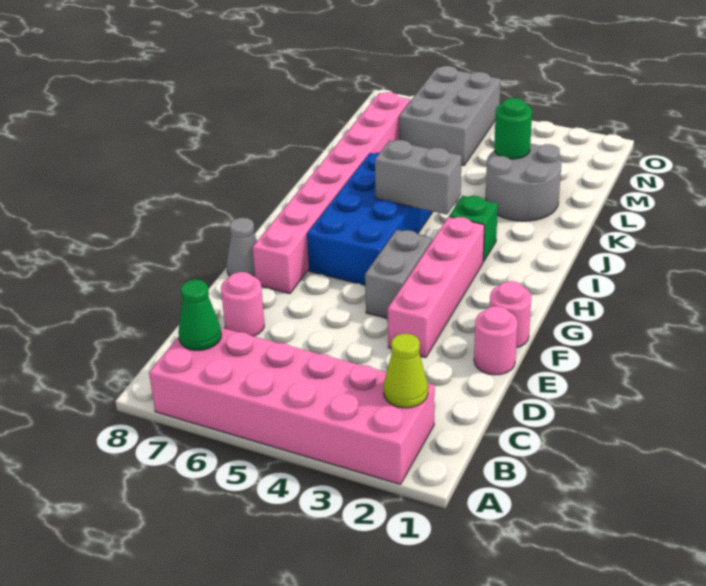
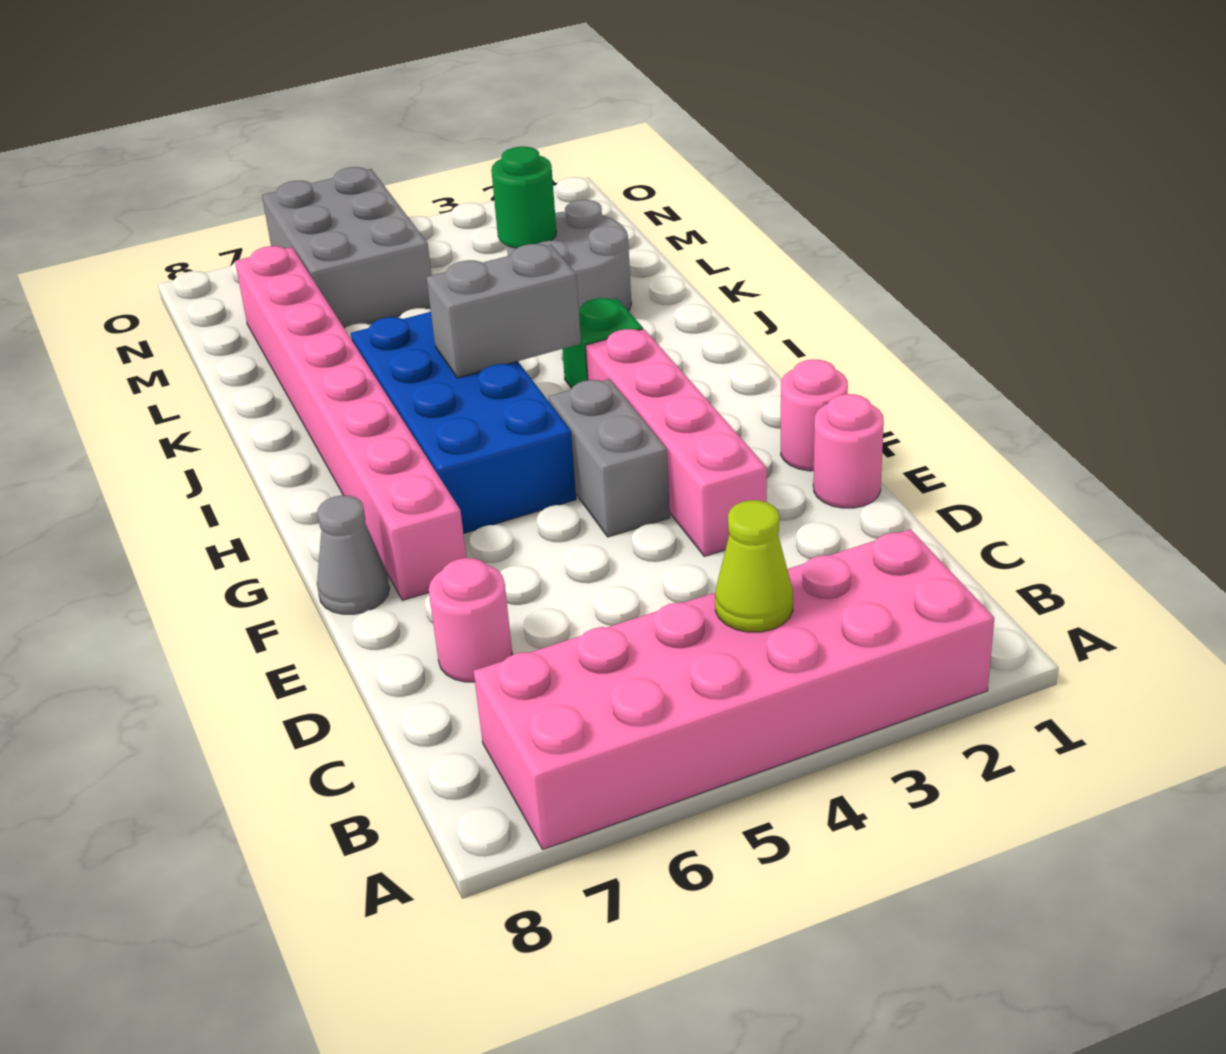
lime 1x1 cone [383,333,428,408] -> lime 1x1 cone moved to [715,500,793,632]
green 1x1 cone [178,280,221,350] -> none

